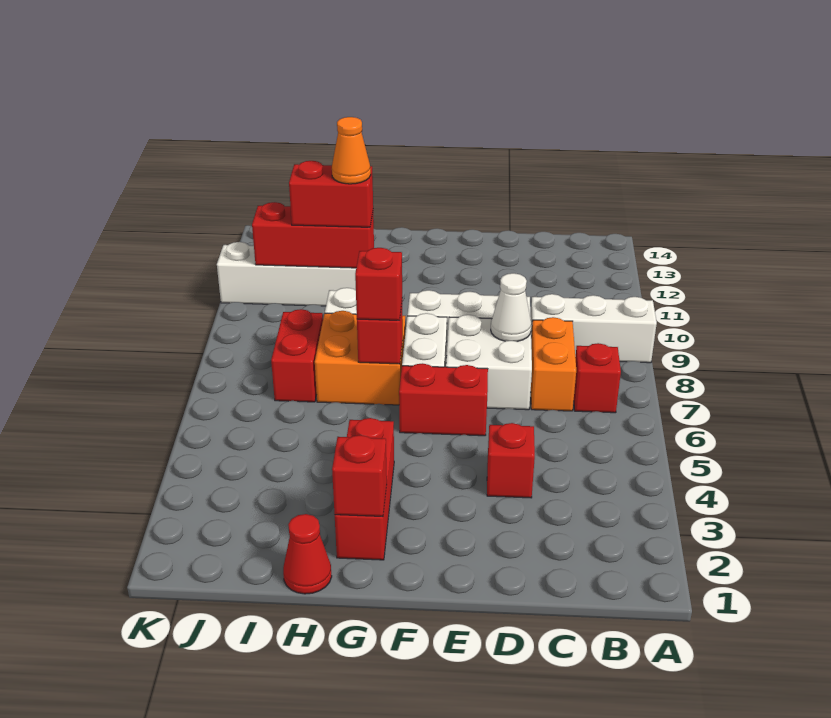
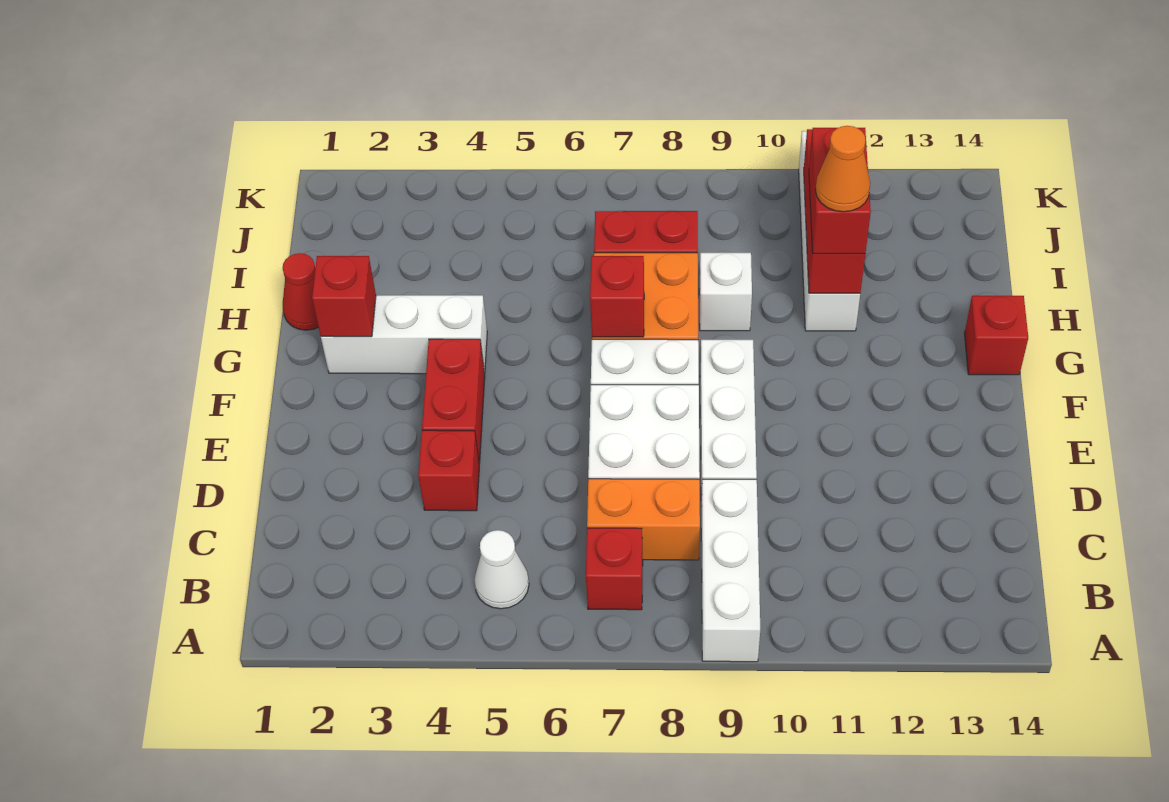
white 1x1 cone [491,273,531,342] -> white 1x1 cone moved to [474,530,529,609]
red 1x2 brick [399,363,488,436] -> red 1x2 brick moved to [422,339,485,464]
red 1x3 brick [335,418,394,560] -> white 1x3 brick [321,295,487,374]
red 1x1 brick [355,248,402,320] -> red 1x1 brick moved to [965,296,1028,375]

